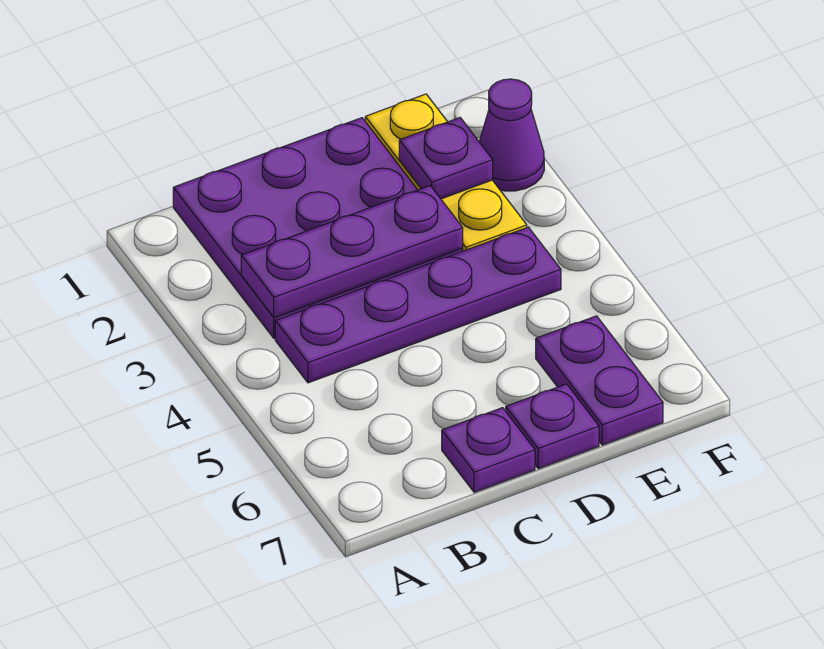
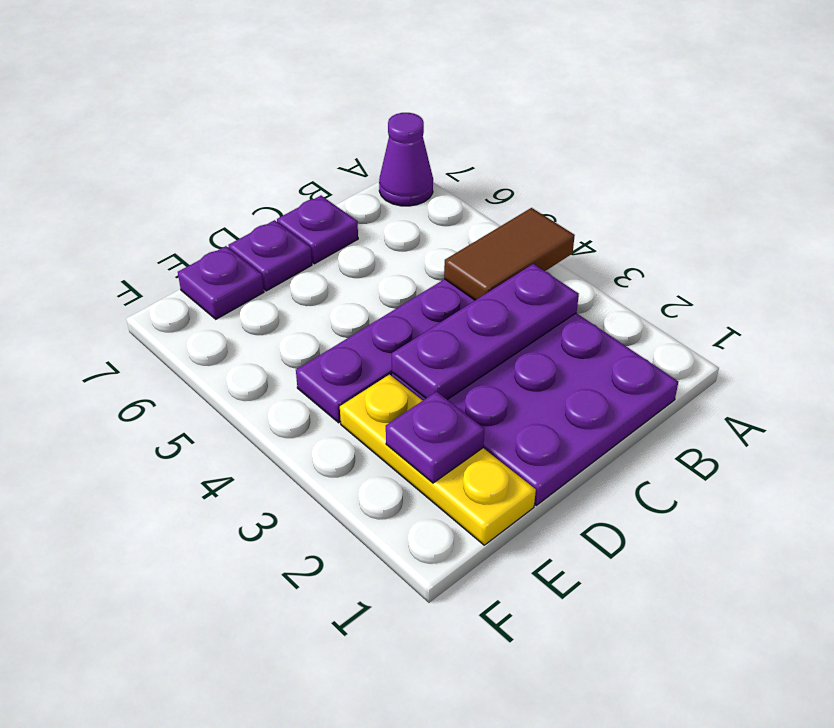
none -> brown 1x2 tile [444,208,575,300]
purple 1x2 plate [536,316,663,445] -> purple 1x1 plate [178,246,264,319]
purple 1x1 cone [479,79,544,191] -> purple 1x1 cone moved to [379,113,433,206]

